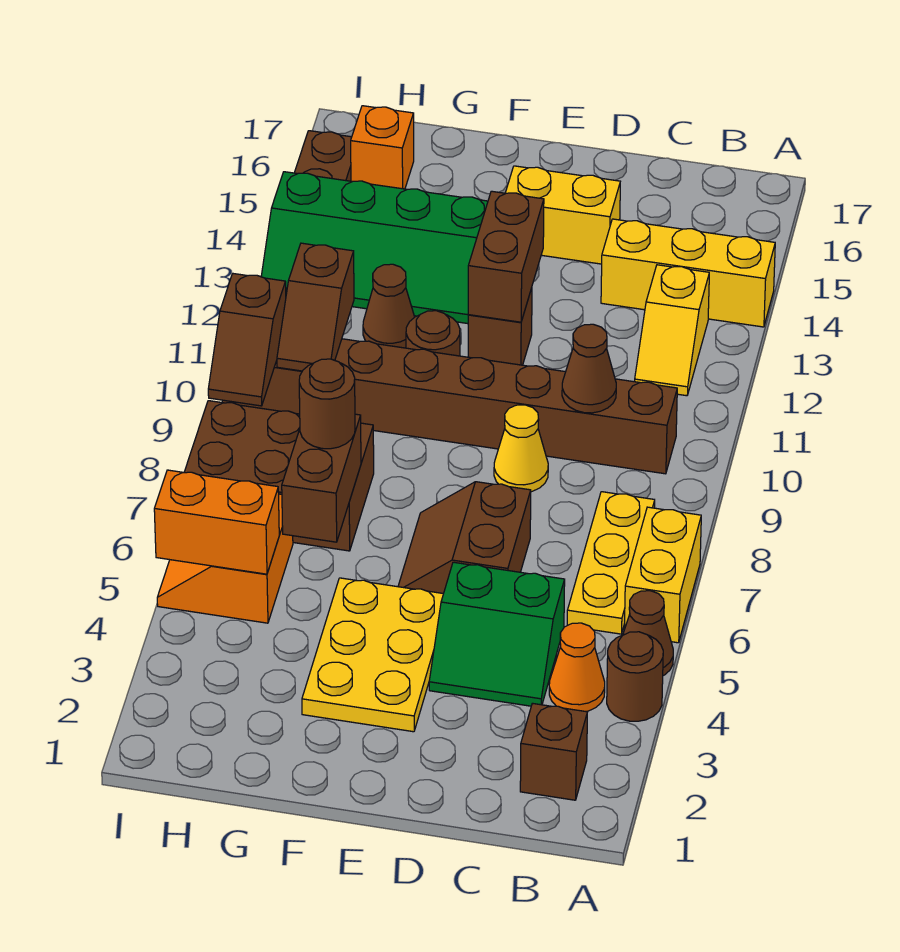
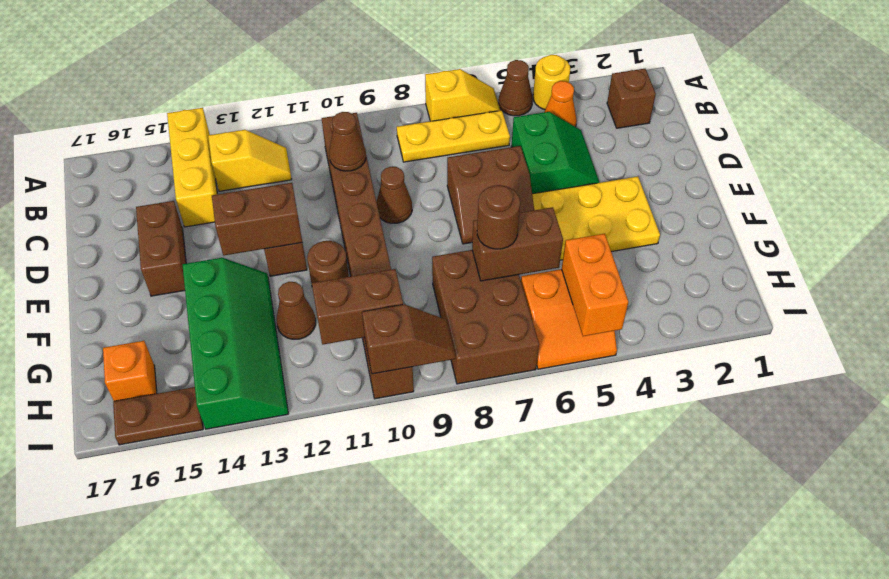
brown 1x1 round brick [607,632,663,721] -> yellow 1x1 round brick [533,55,570,110]
yellow 1x2 brick [624,507,701,643] -> yellow 1x2 slope [425,69,500,121]
yellow 1x1 cone [494,405,548,492] -> brown 1x1 cone [376,167,412,223]
yellow 1x2 brick [506,166,620,264] -> brown 1x2 brick [136,201,186,296]
brown 1x2 slope [277,243,354,371] -> brown 1x2 brick [312,269,403,345]

